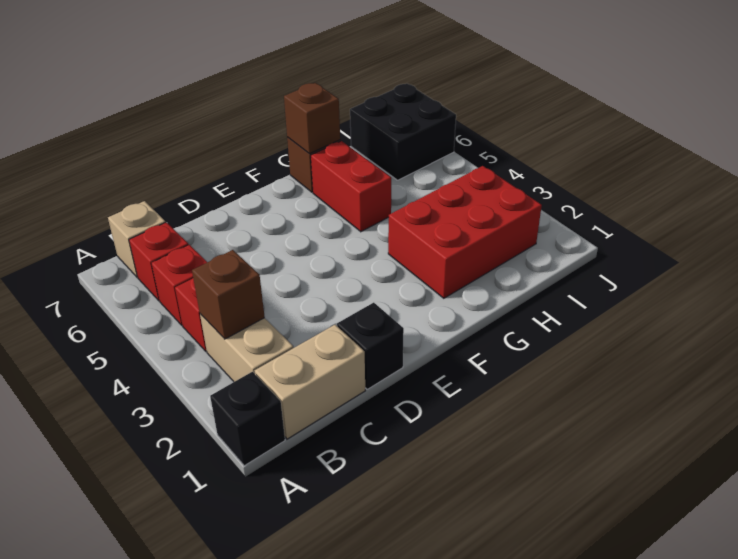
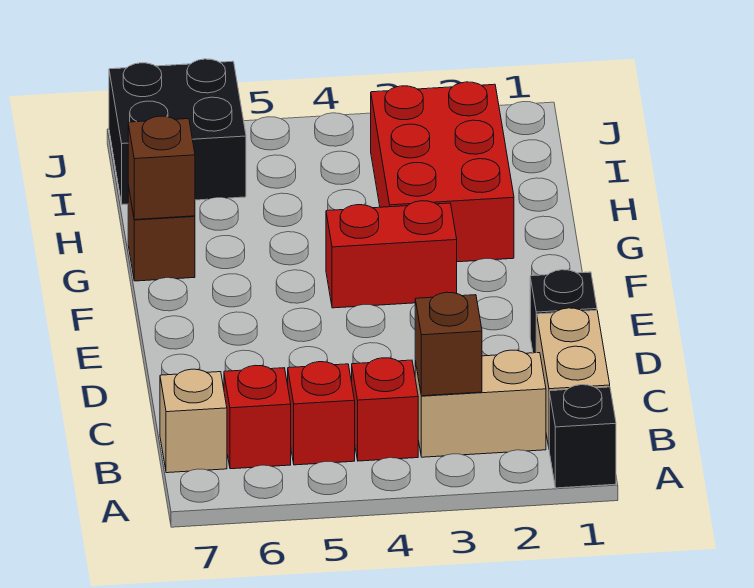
red 1x2 brick [311,141,391,232] -> red 1x2 brick moved to [326,201,457,308]

